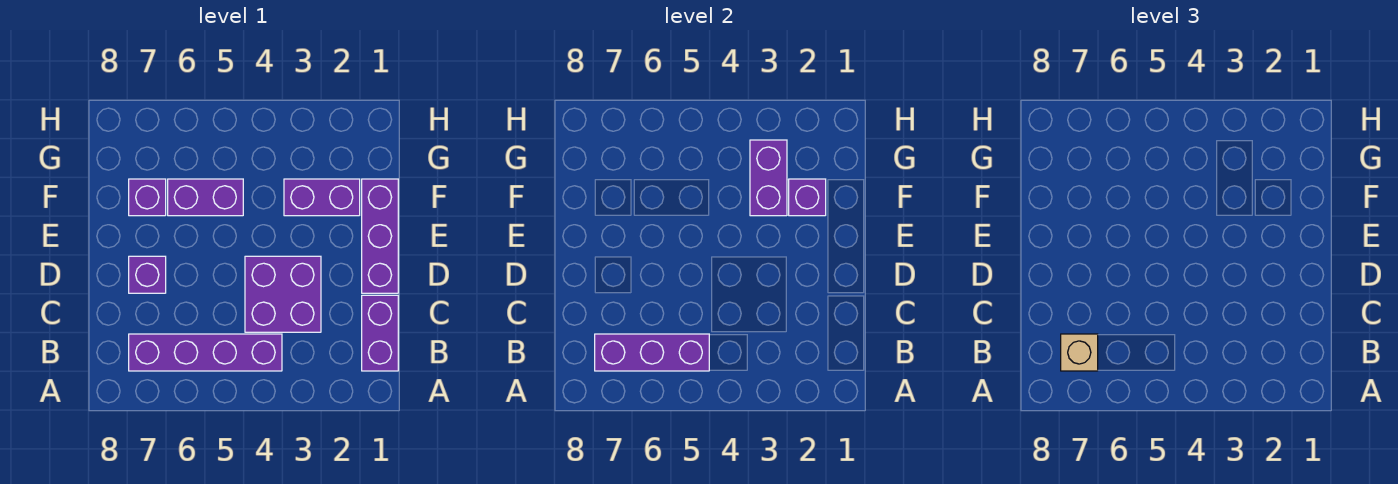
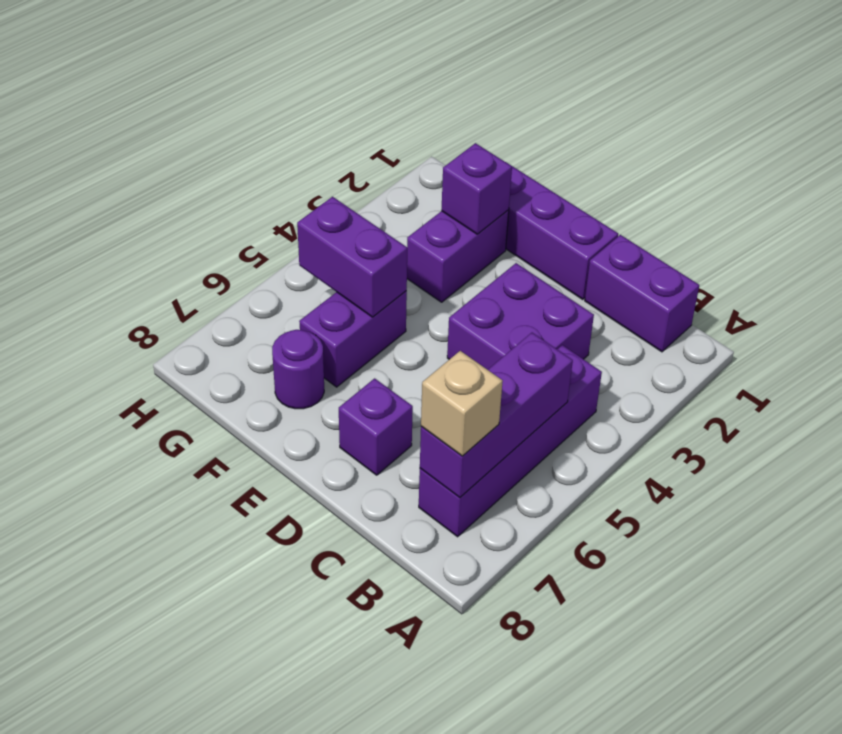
purple 1x2 brick [750,140,787,216] -> purple 1x2 brick moved to [297,197,407,317]
purple 1x1 brick [129,179,166,216] -> purple 1x1 round brick [272,330,324,409]

